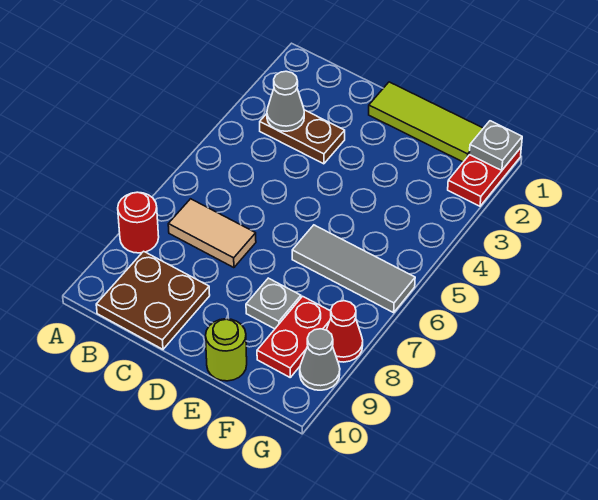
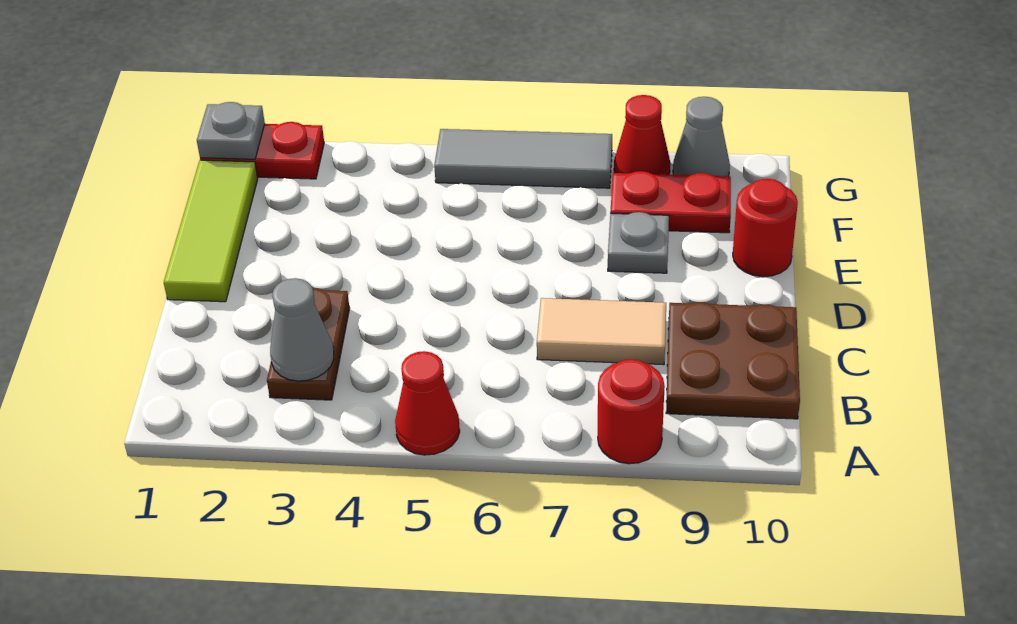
none -> red 1x1 cone [395,351,460,455]
tan 1x2 tile [168,199,256,268] -> tan 1x2 tile turned to [537,298,666,365]
grey 1x3 tile [292,225,415,313] -> grey 1x3 tile turned to [434,129,612,188]
lime 1x1 round brick [206,319,247,381] -> red 1x1 round brick [733,179,798,277]

